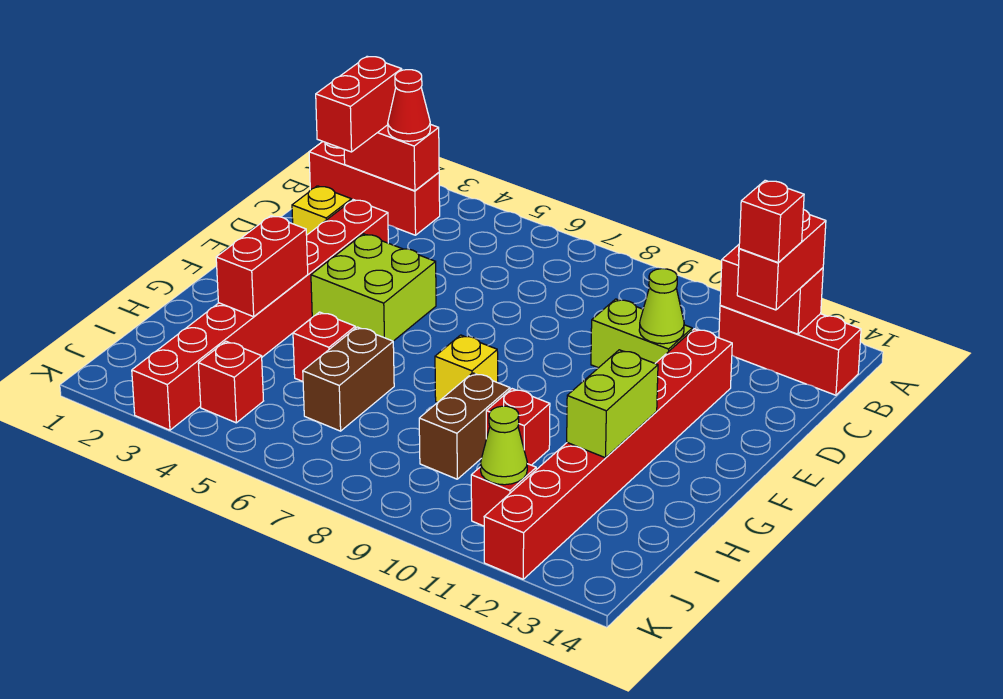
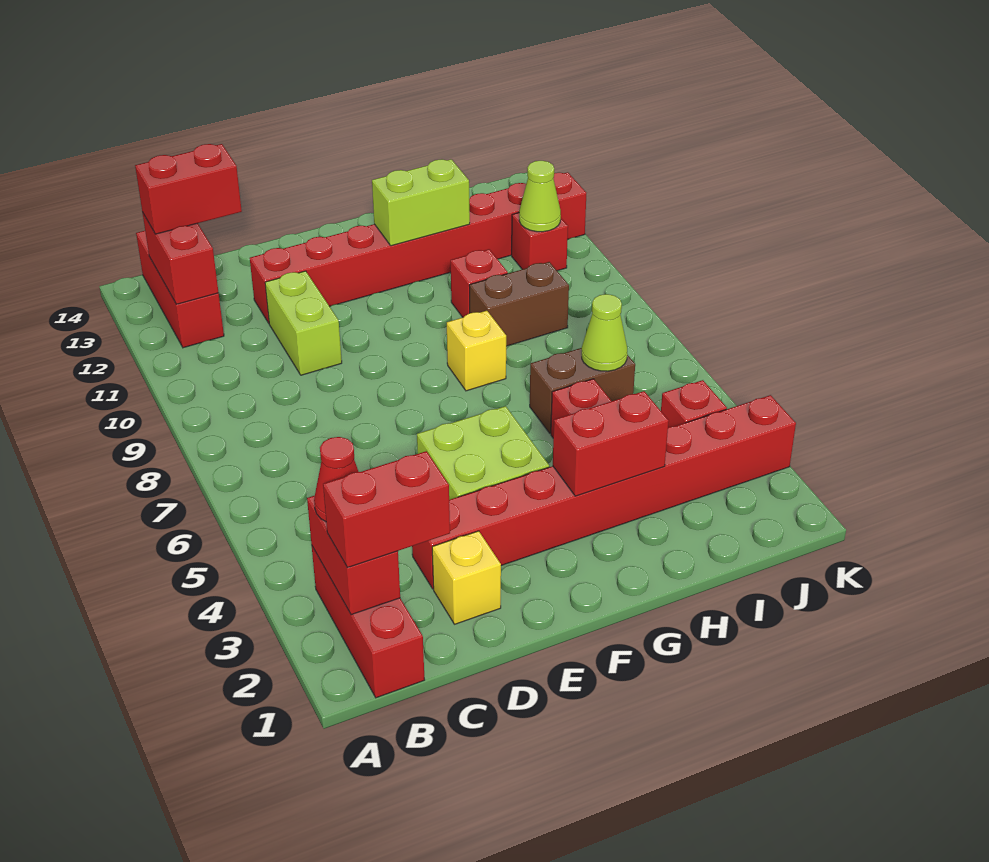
red 1x1 brick [739,180,804,263] -> none
lime 1x1 cone [639,269,684,344] -> lime 1x1 cone moved to [582,294,627,371]

